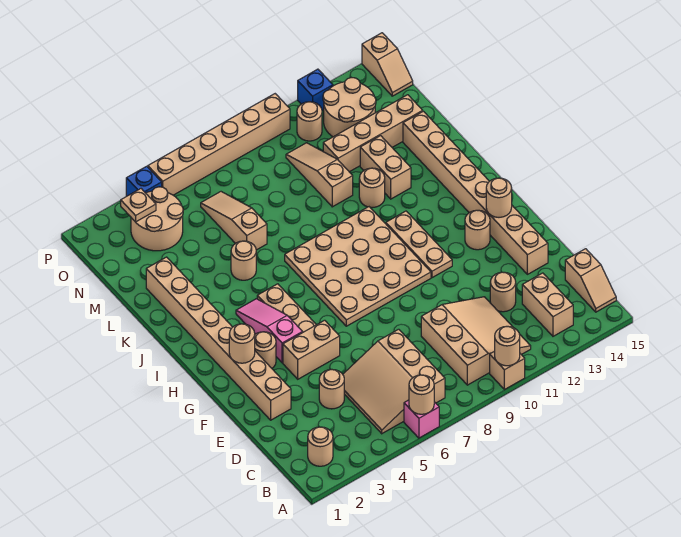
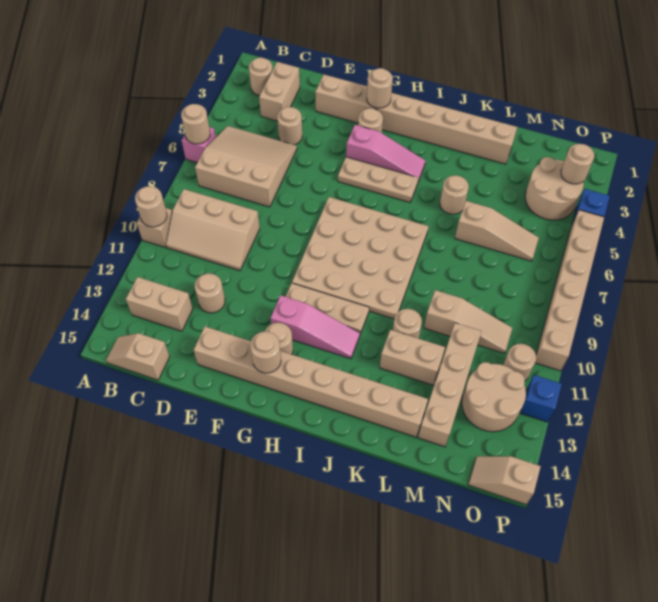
tan 3x3 slope [421,297,531,385] -> tan 2x3 slope [166,189,260,271]
tan 1x2 brick [283,320,340,379] -> tan 1x2 brick moved to [259,62,300,121]
none -> pink 1x3 slope [271,295,360,359]
tan 1x1 plate [121,189,156,222] -> tan 1x1 round brick [561,144,594,184]

